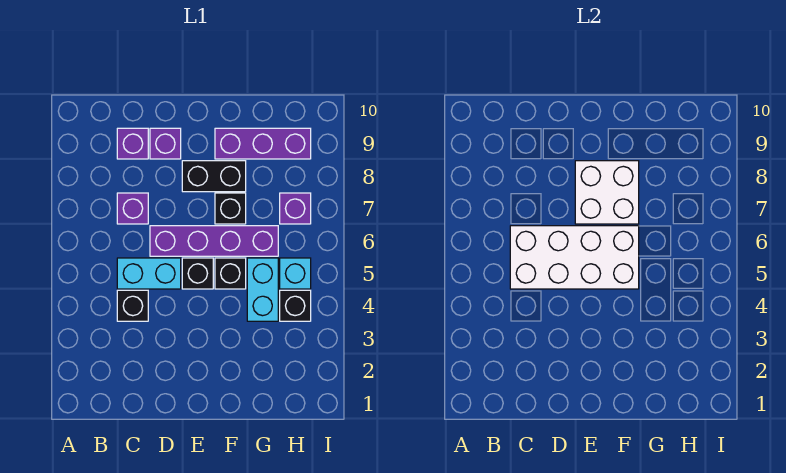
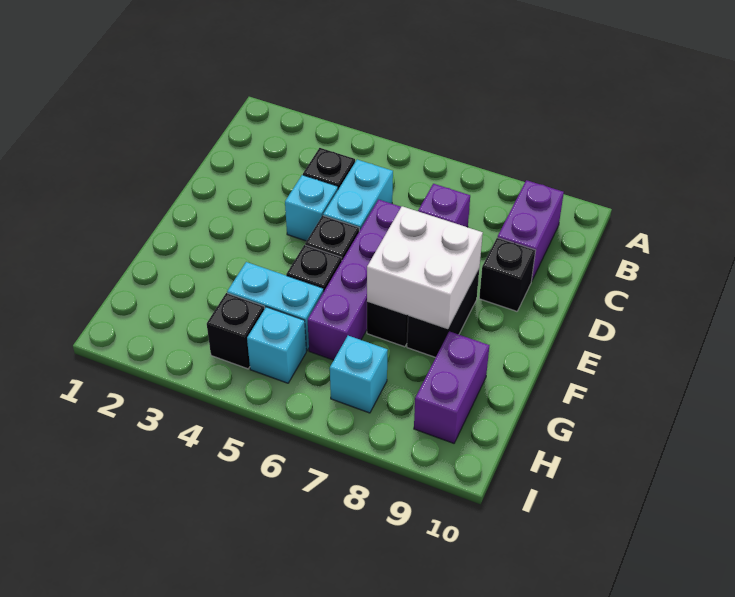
white 2x4 brick [510,226,639,289] -> none
purple 1x1 brick [117,128,148,159] -> purple 1x2 brick [498,180,564,280]
none -> cyan 1x1 brick [285,175,338,241]
purple 1x1 brick [150,128,181,159] -> black 1x1 brick [479,238,536,311]
purple 1x3 brick [215,128,311,159] -> purple 1x2 brick [414,331,489,443]
purple 1x1 brick [280,193,311,224] -> cyan 1x1 brick [330,336,388,413]

